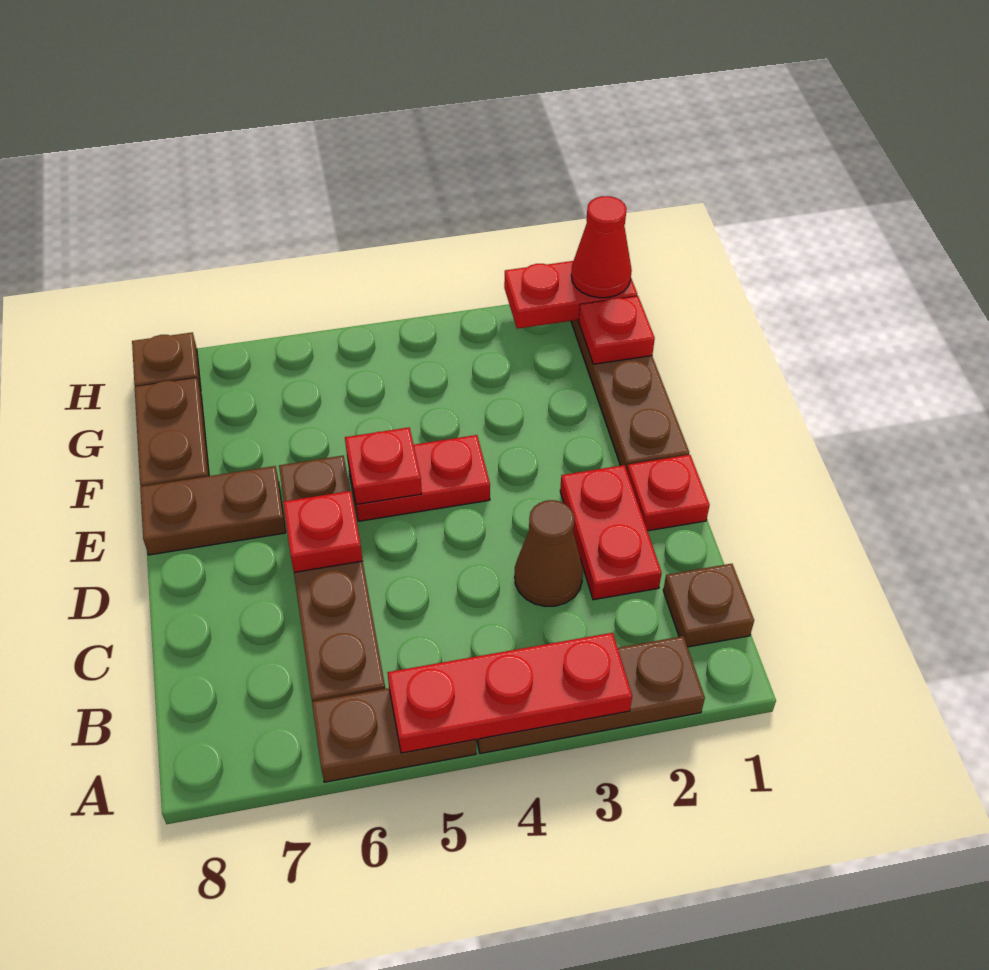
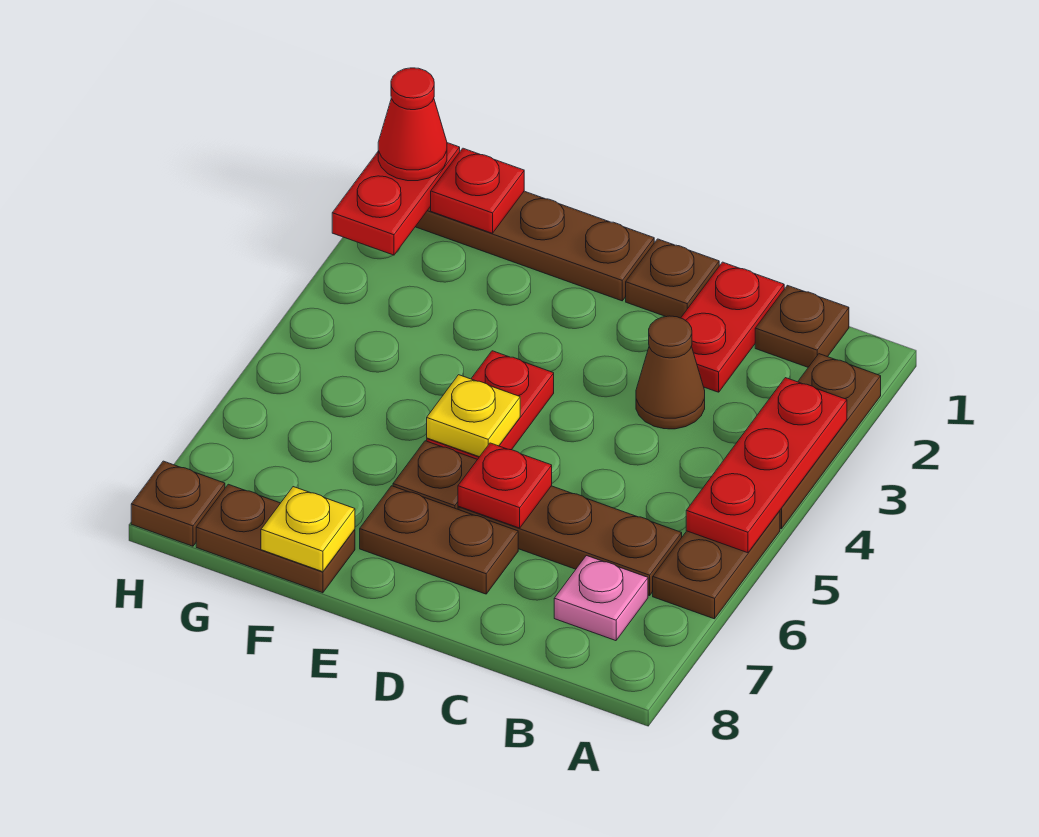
none -> pink 1x1 plate [554,556,648,641]
red 1x2 plate [560,465,662,600] -> red 1x2 plate turned to [681,262,784,392]
red 1x1 plate [627,455,710,531] -> brown 1x1 plate [626,239,719,318]
red 1x1 plate [345,427,422,505] -> yellow 1x1 plate [427,375,520,457]
brown 1x2 plate [140,466,286,555] -> brown 1x2 plate turned to [360,486,518,594]
none -> yellow 1x1 plate [261,487,355,572]

